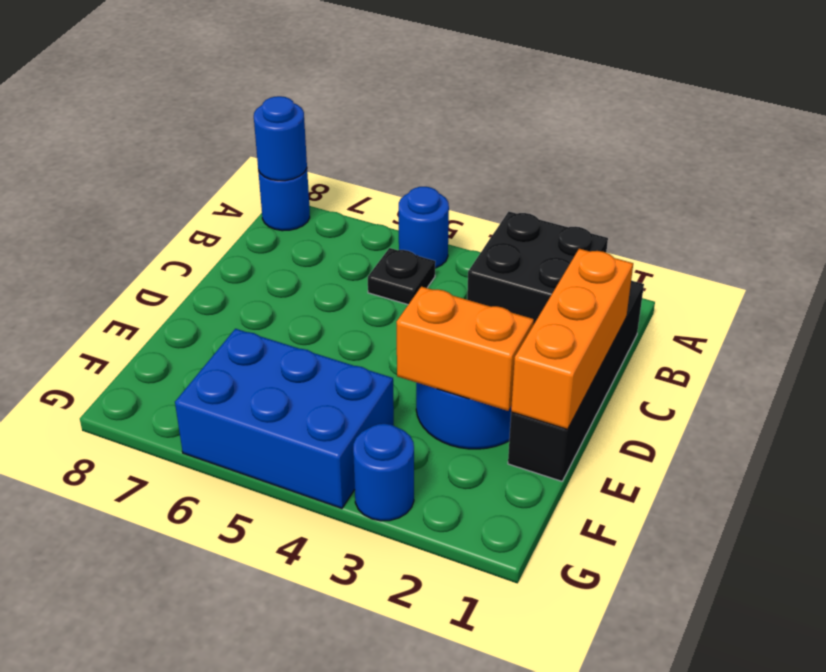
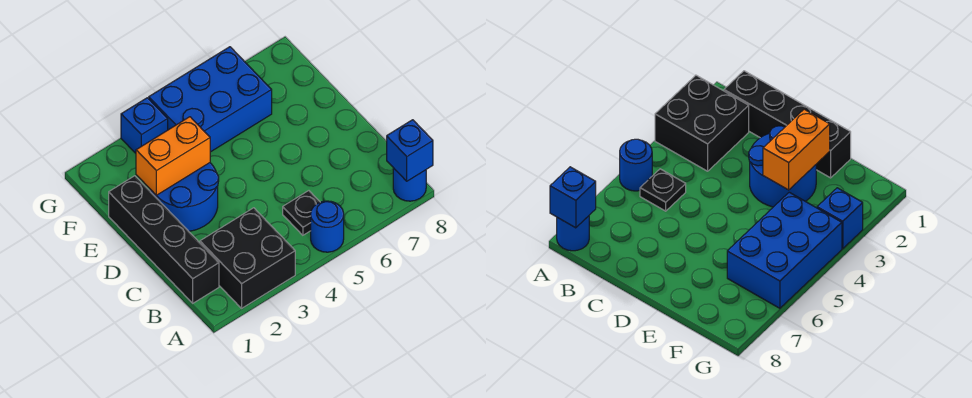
blue 1x1 round brick [254,96,307,181] -> blue 1x1 brick [387,120,433,181]
orange 1x3 brick [511,249,633,429] -> none
blue 1x1 round brick [353,424,414,521] -> blue 1x1 brick [121,98,168,153]

